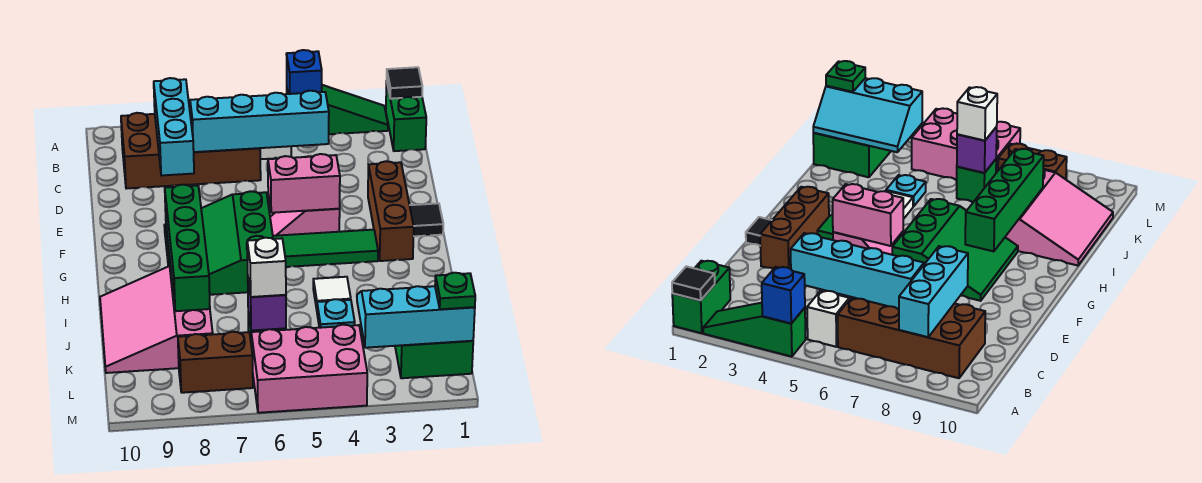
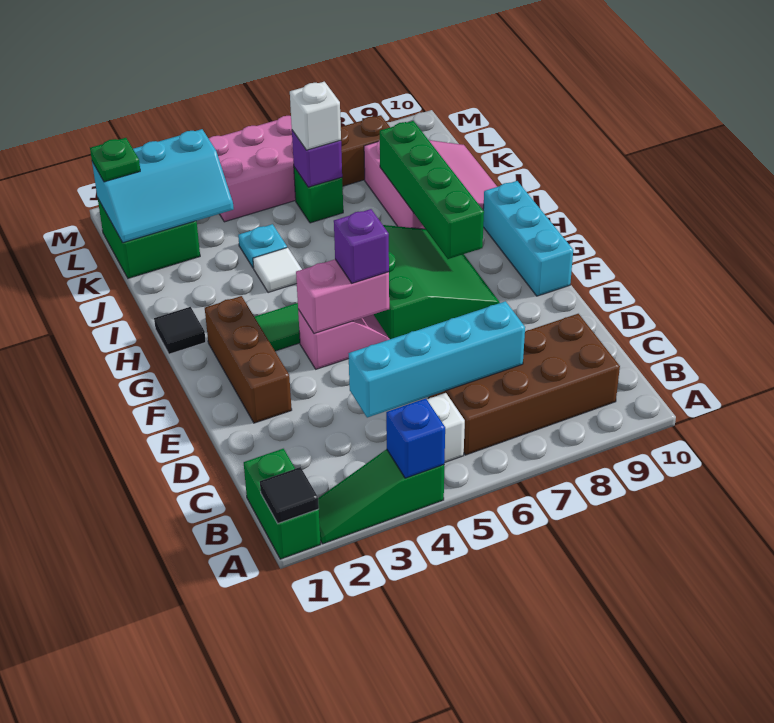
cyan 1x3 brick [154,78,194,176] -> cyan 1x3 brick moved to [483,181,573,296]
black 1x1 tile [410,203,443,236] -> black 1x1 tile moved to [154,307,206,354]
none -> purple 1x1 brick [334,209,389,283]

